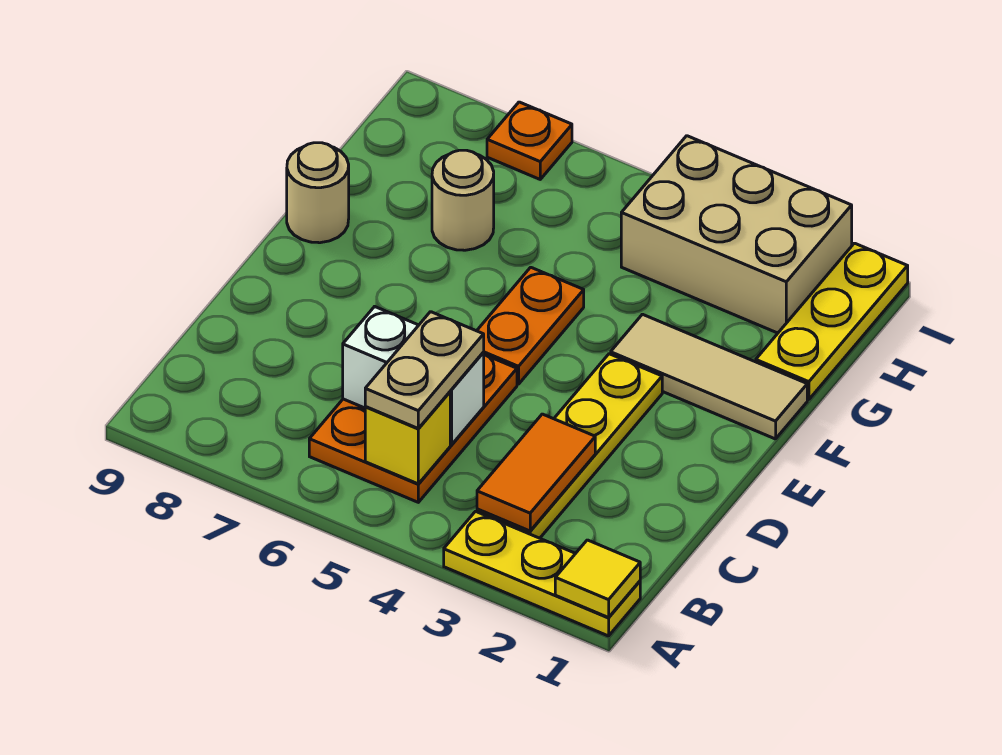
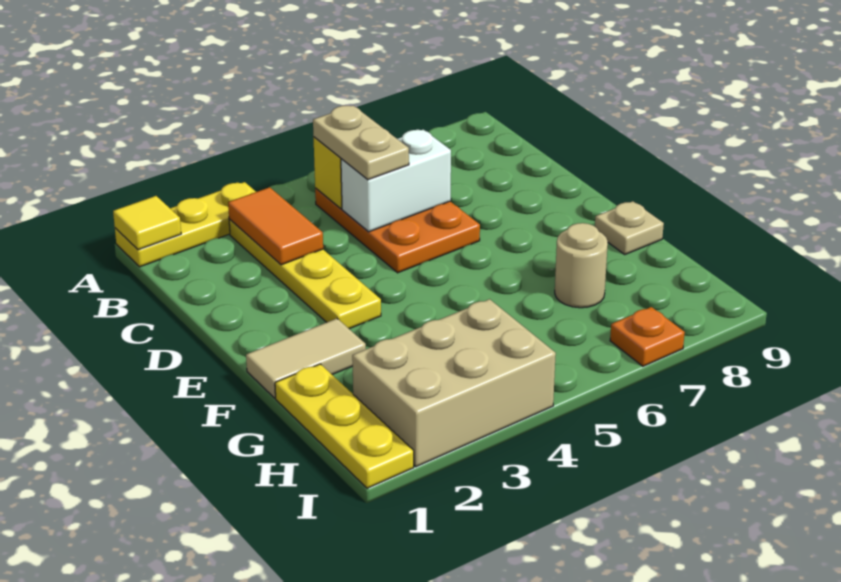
orange 1x2 plate [477,267,584,384] -> none
tan 1x3 tile [611,314,807,439] -> tan 1x2 tile [246,319,366,398]
tan 1x1 round brick [287,143,349,243] -> tan 1x1 plate [595,201,664,254]

